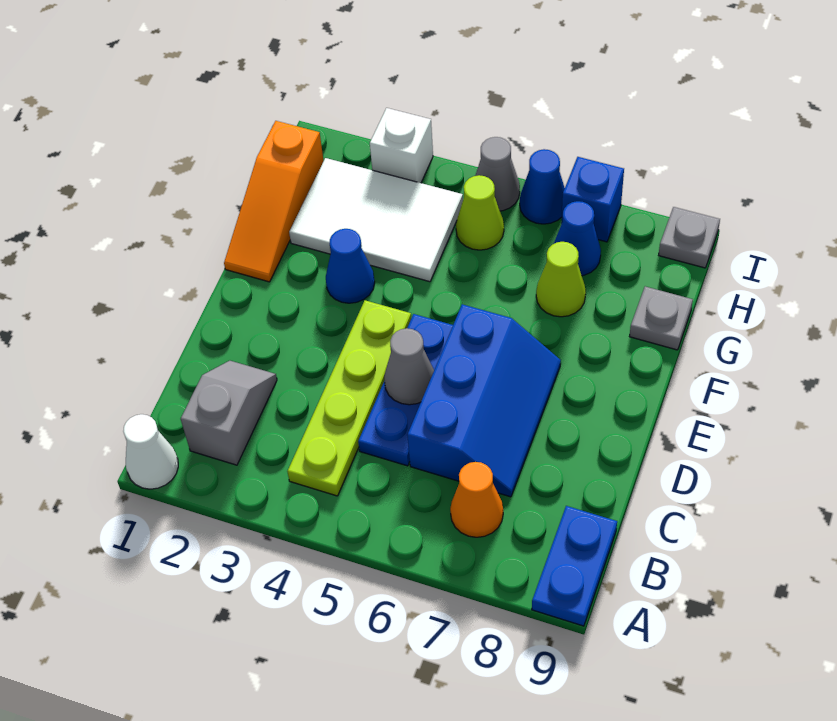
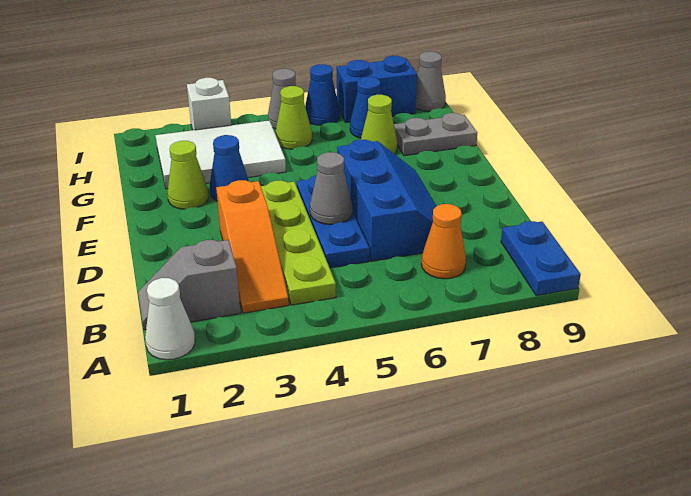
grey 1x2 slope [181,361,277,465] -> grey 1x2 slope turned to [138,240,240,330]
orange 1x3 slope [224,121,323,282] -> orange 1x3 slope moved to [216,180,289,313]
none -> lime 1x1 cone [167,141,208,209]
grey 1x1 plate [630,286,693,350] -> grey 1x2 plate [394,113,477,156]
blue 1x1 brick [561,157,624,242] -> blue 1x2 brick [336,56,417,123]
grey 1x1 plate [659,207,720,268] -> grey 1x1 cone [416,52,446,111]

